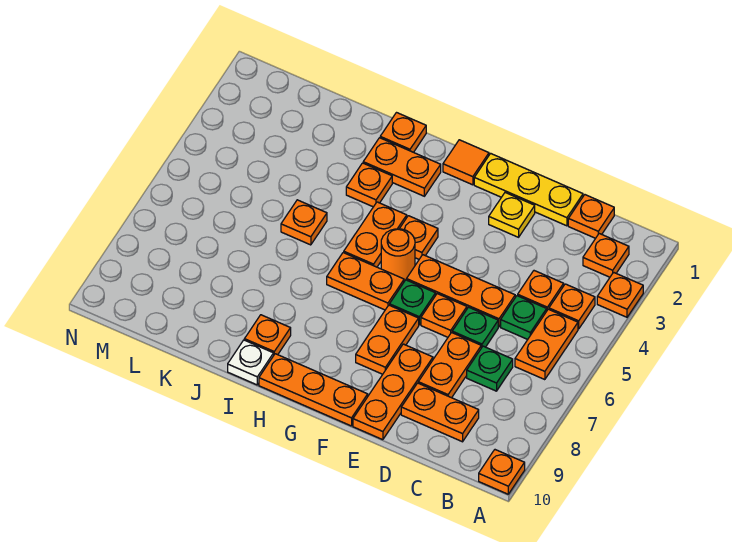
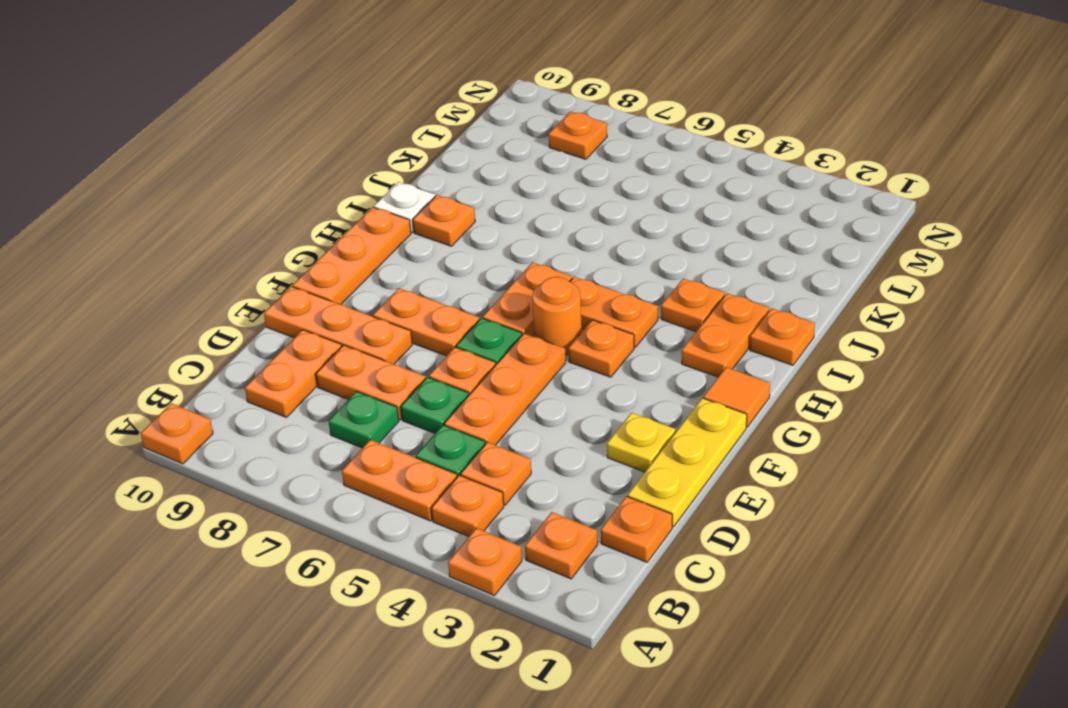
orange 1x1 plate [281,200,327,245] -> orange 1x1 plate moved to [549,112,607,159]

